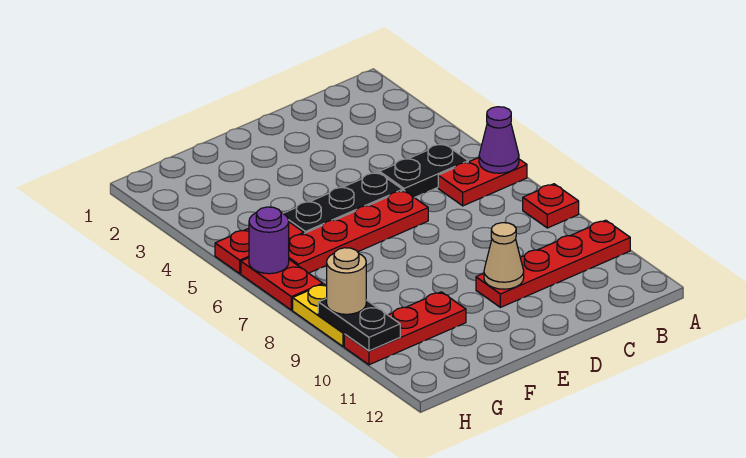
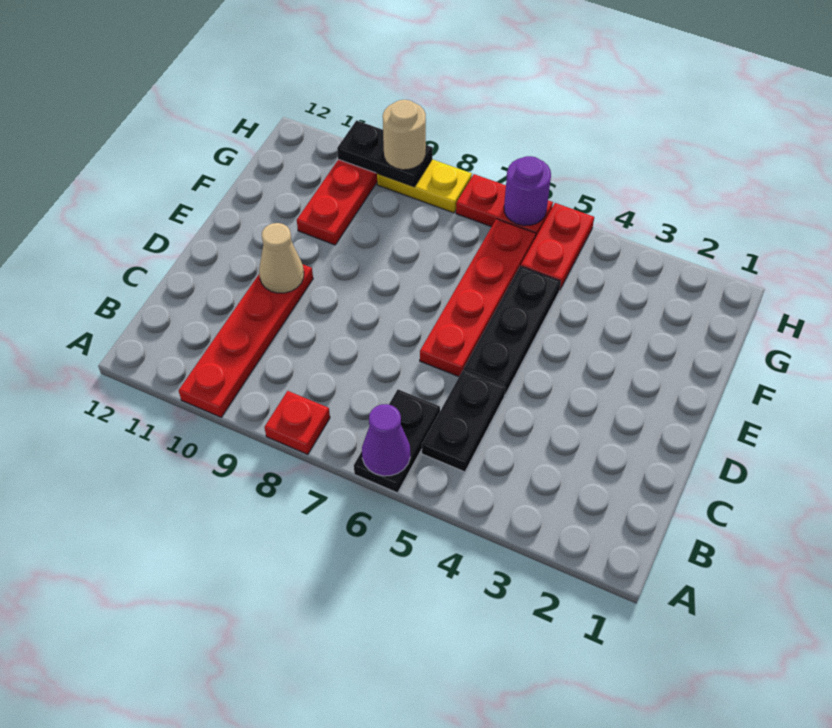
red 1x2 plate [438,158,527,206] -> black 1x2 plate [354,390,440,493]

